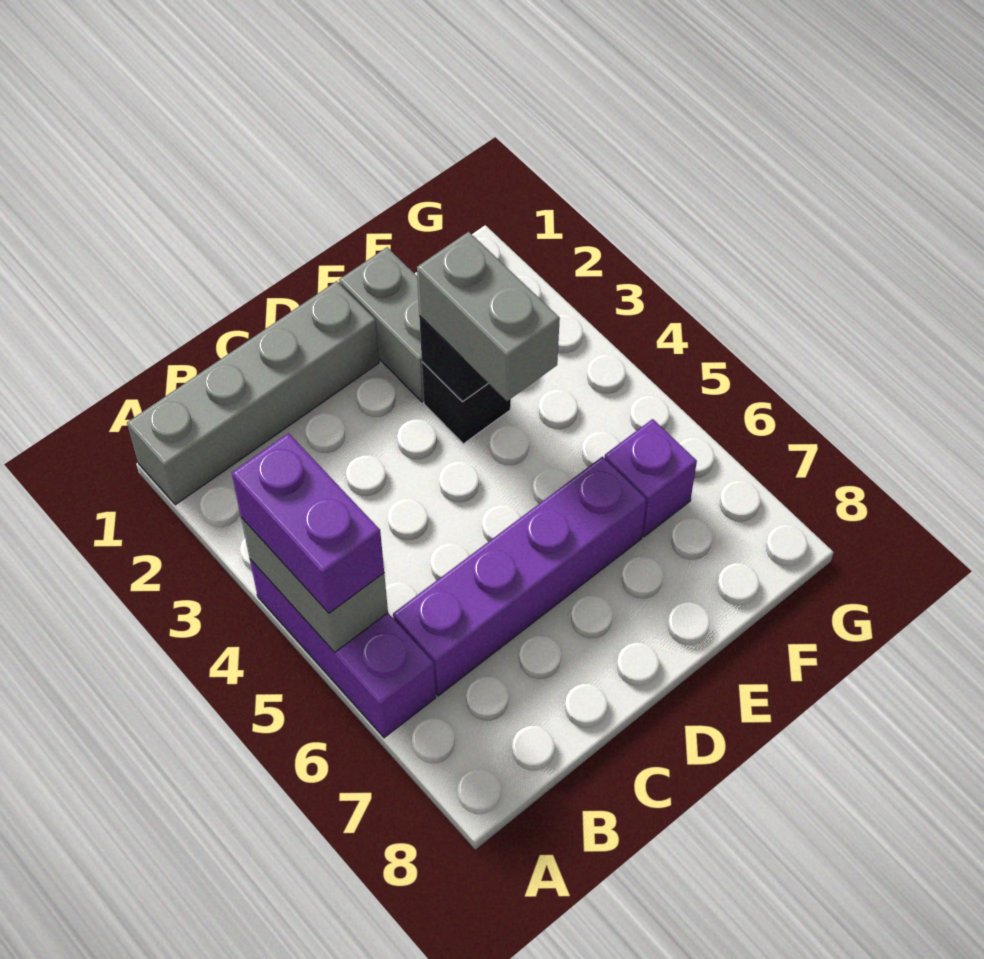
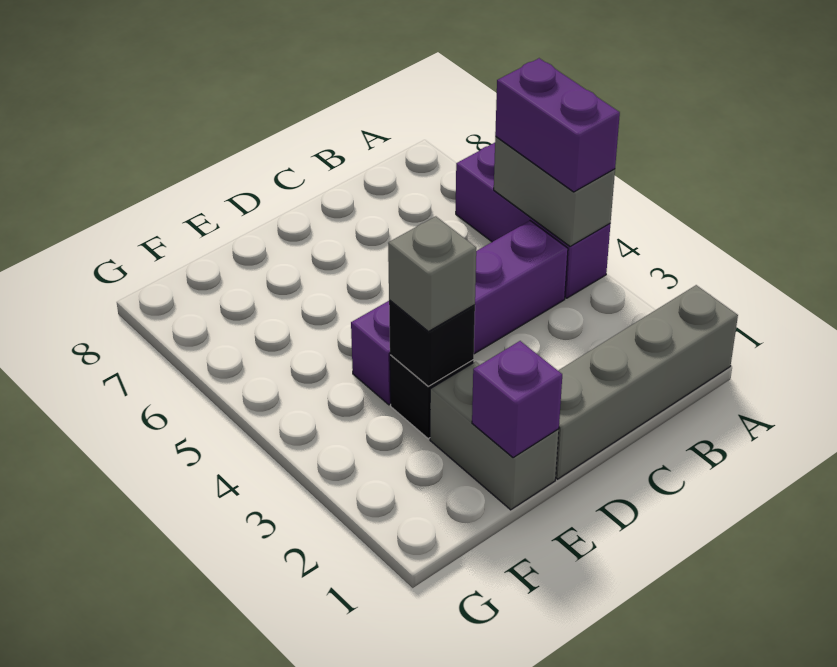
purple 1x4 brick [393,457,646,696] -> purple 1x4 brick moved to [351,221,568,405]
grey 1x2 brick [417,232,560,401] -> grey 1x1 brick [388,216,476,331]
purple 1x1 brick [605,419,697,537] -> purple 1x1 brick moved to [472,341,562,458]

